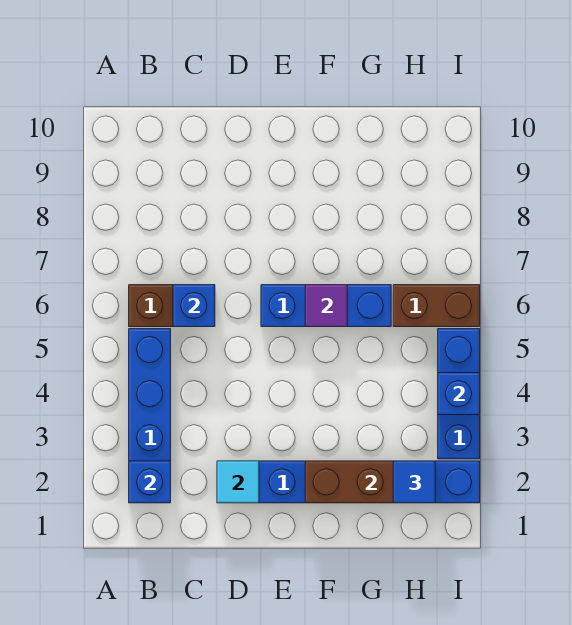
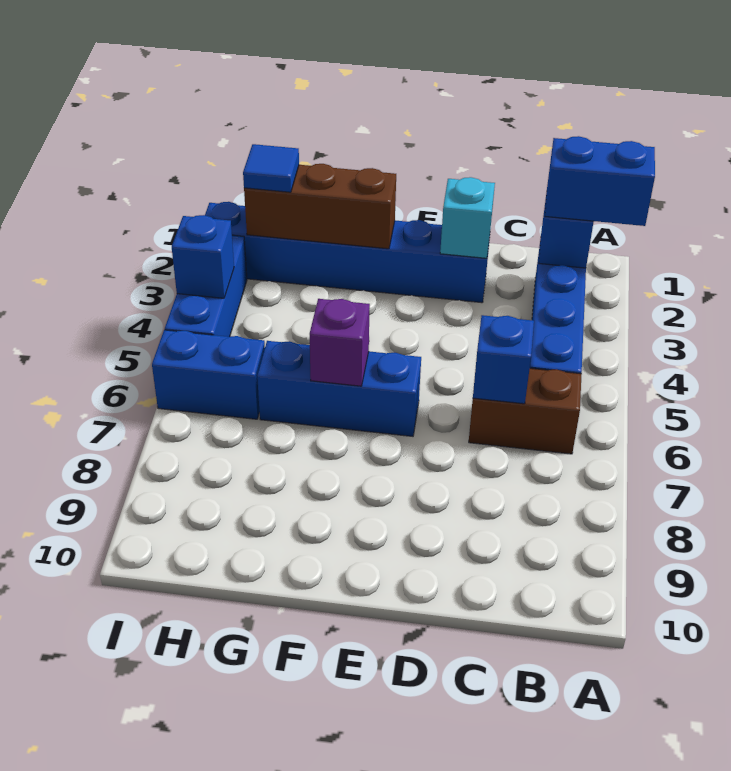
none -> blue 1x2 brick [545,136,655,226]
cyan 1x1 tile [217,461,259,503] -> cyan 1x1 brick [440,177,495,258]
purple 1x1 tile [305,285,347,327] -> purple 1x1 brick [310,299,370,386]
brown 1x2 brick [393,285,480,327] -> blue 1x2 brick [152,330,265,419]

